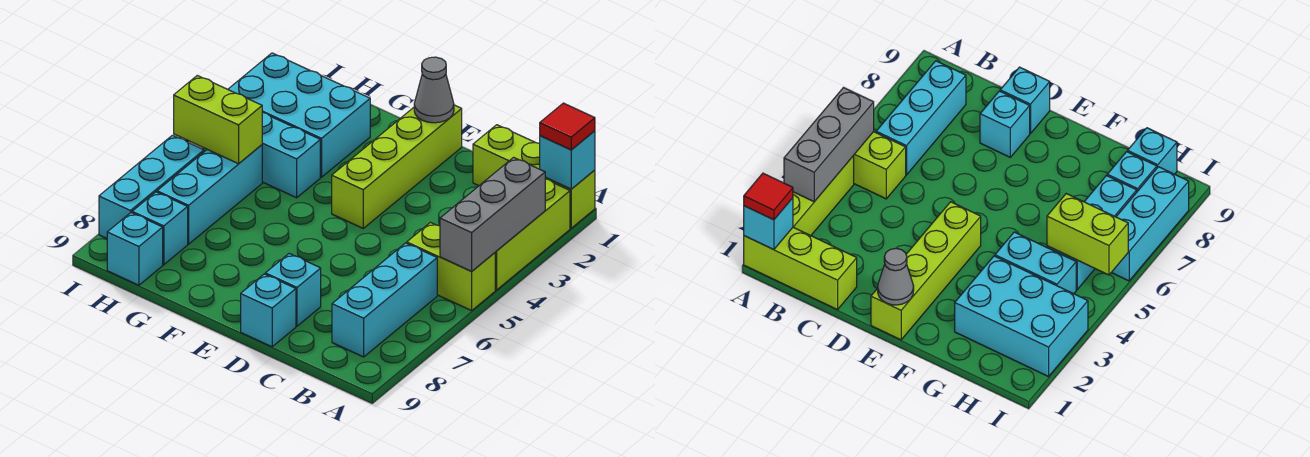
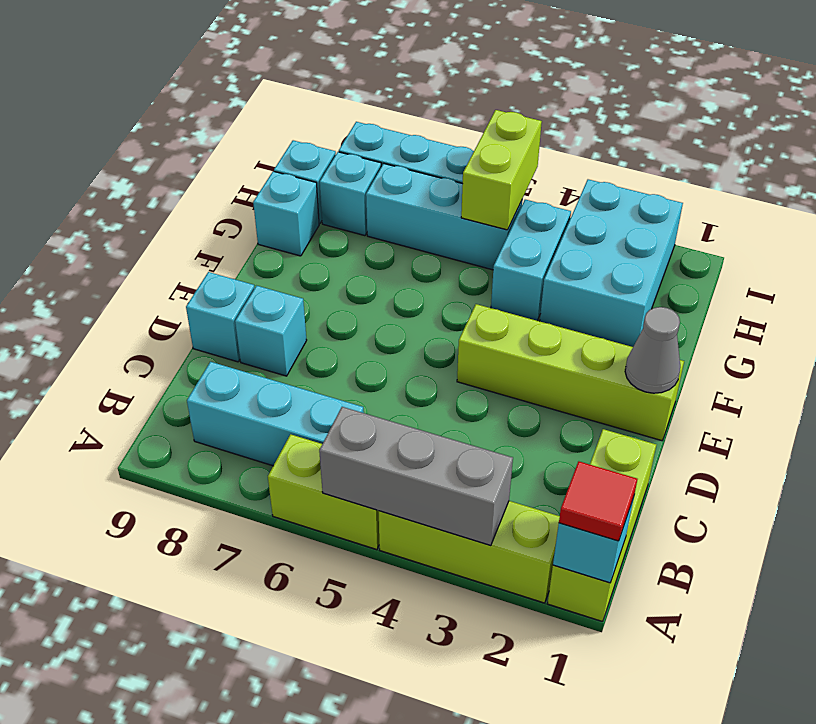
lime 1x2 brick [407,223,495,311] -> lime 1x2 brick turned to [268,434,379,550]
none -> cyan 1x1 brick [253,171,319,256]

